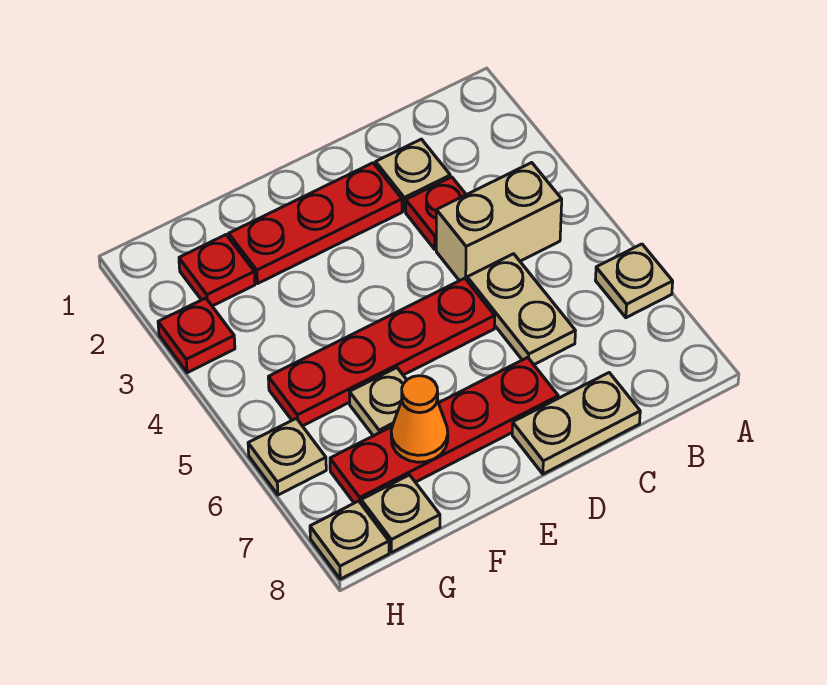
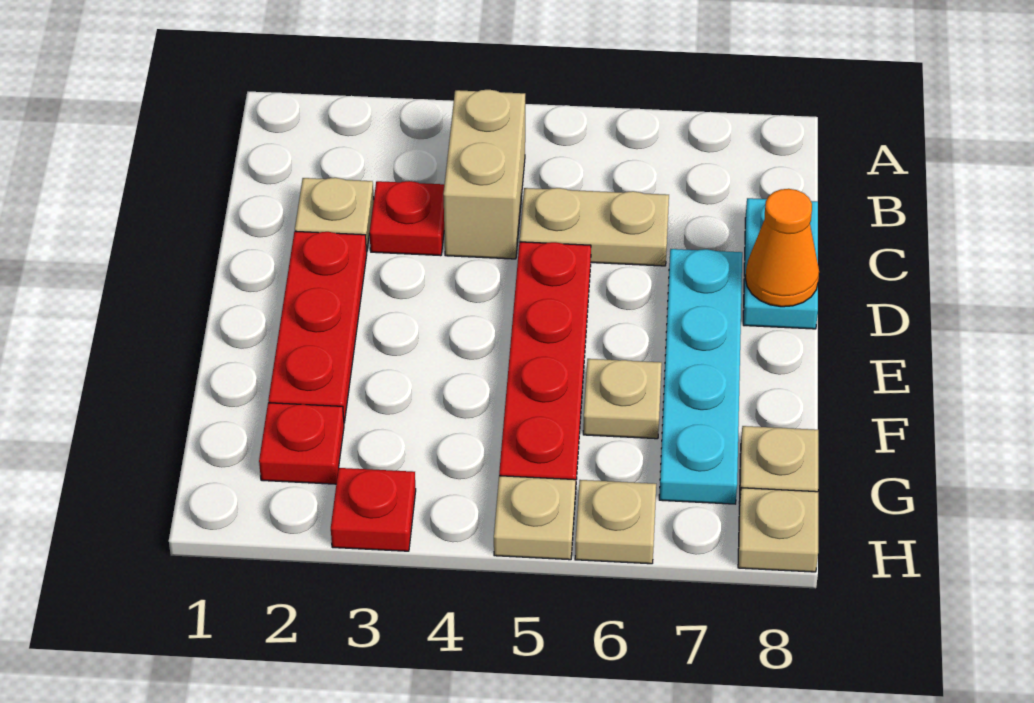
tan 1x1 plate [595,244,673,318] -> tan 1x1 plate moved to [494,476,576,560]
tan 1x2 plate [512,373,640,474] -> cyan 1x2 plate [743,198,818,329]
red 1x4 plate [330,357,558,503] -> cyan 1x4 plate [659,249,742,504]
orange 1x1 cone [391,376,448,462] -> orange 1x1 cone moved to [745,189,819,307]

